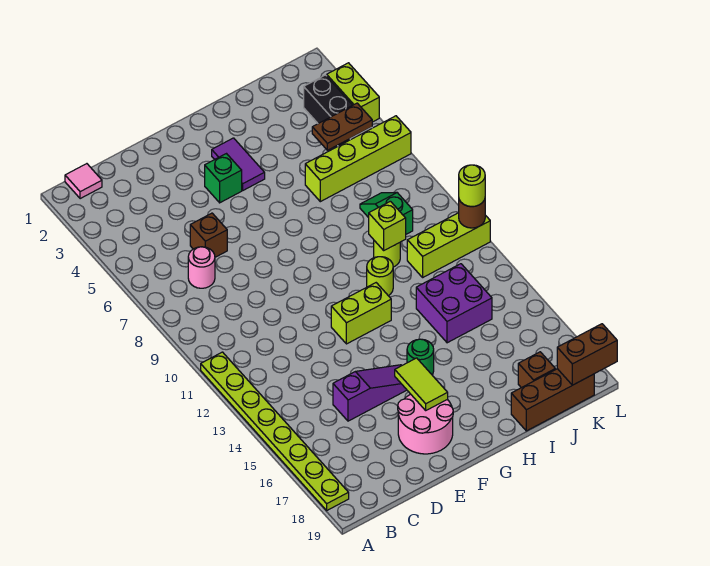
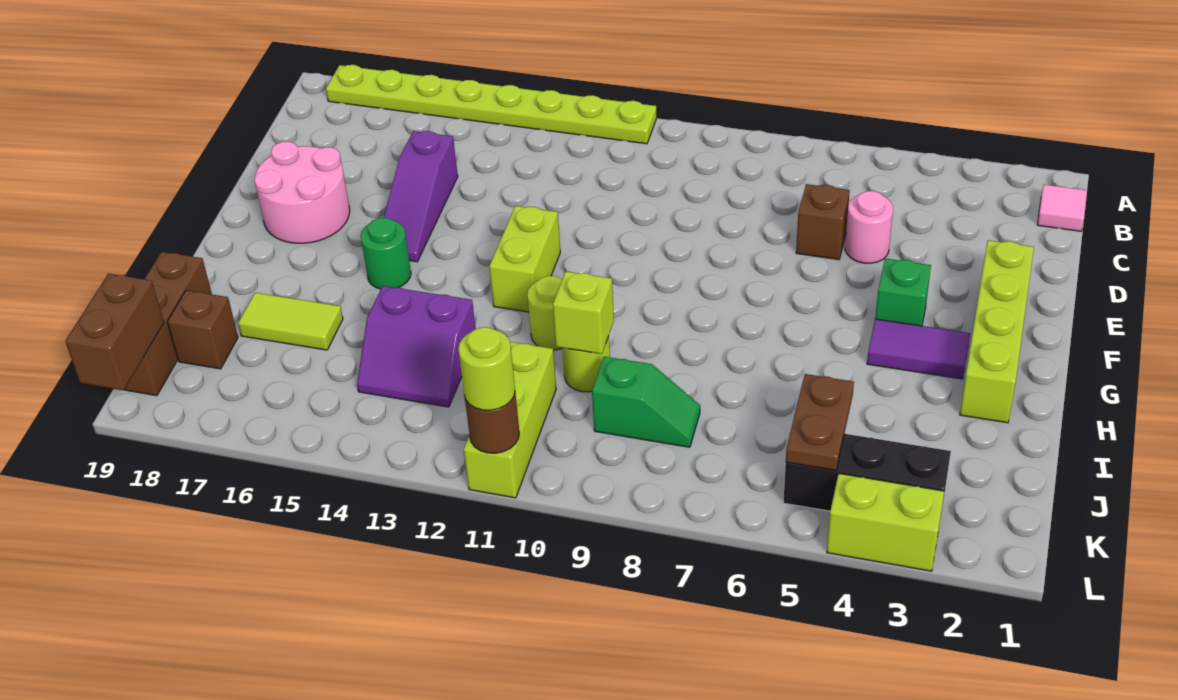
pink 1x1 round brick [188,247,215,288] -> pink 1x1 round brick moved to [845,191,893,263]
lime 1x2 tile [395,358,448,410] -> lime 1x2 tile moved to [238,293,343,350]
lime 1x4 brick [305,116,411,202] -> lime 1x4 brick moved to [960,240,1034,423]
purple 2x2 brick [416,264,492,343] -> purple 2x2 slope [357,286,476,407]

